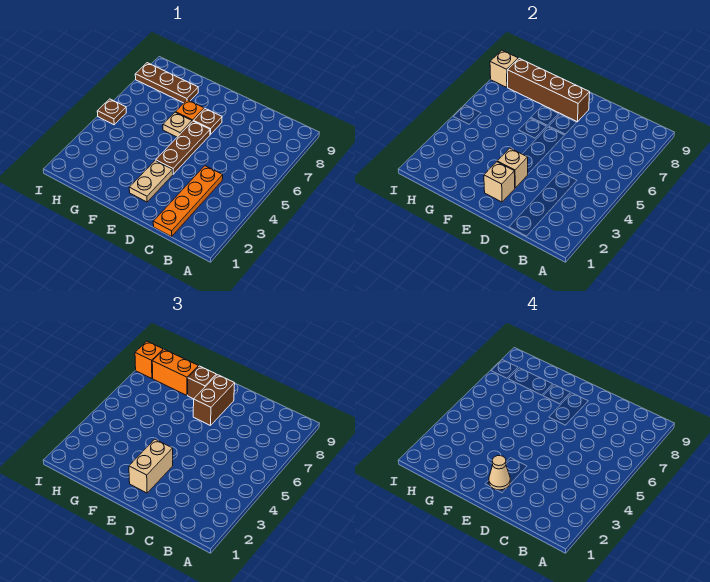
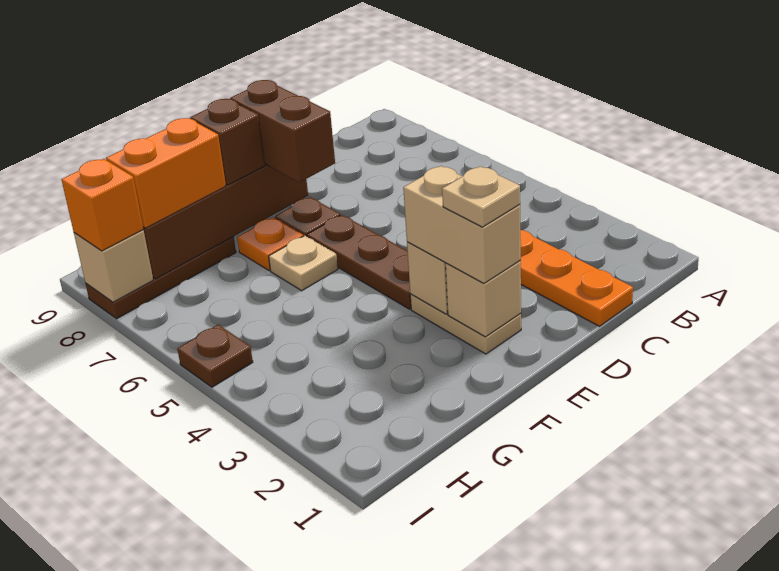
tan 1x1 cone [489,456,510,490] -> tan 1x1 plate [442,166,520,227]

